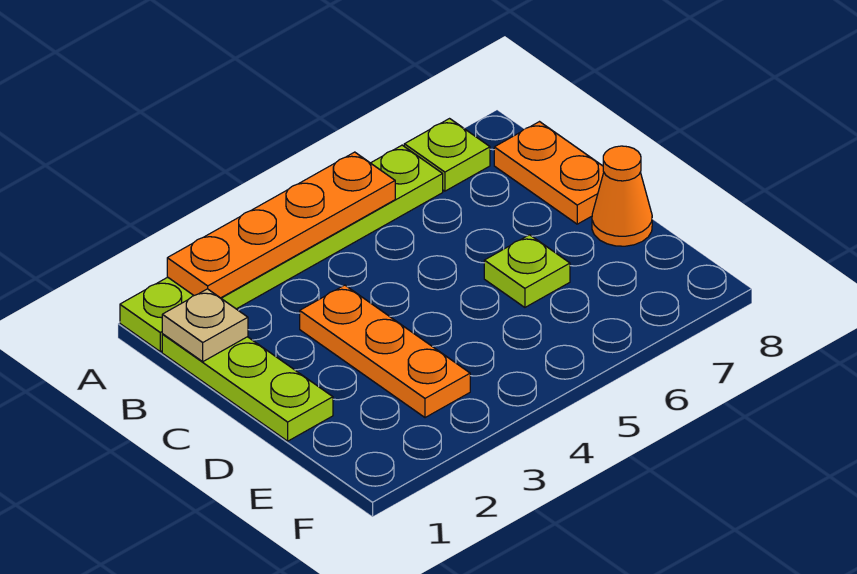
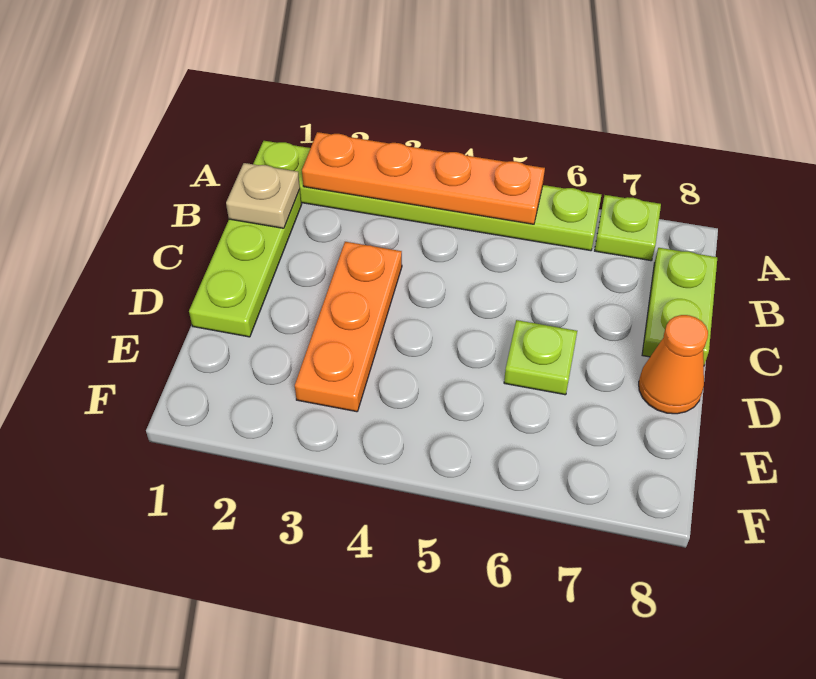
orange 1x2 plate [494,122,604,224] -> lime 1x2 plate [642,248,717,365]

